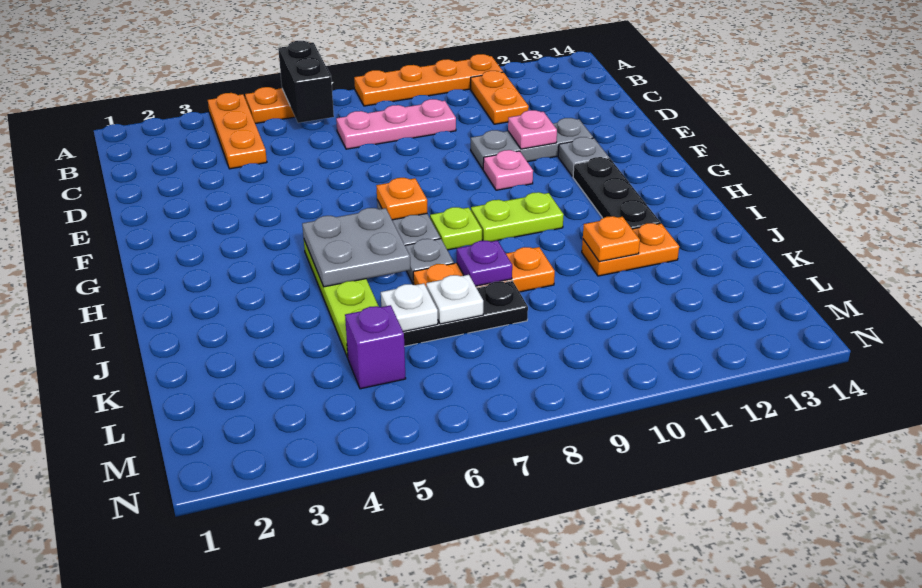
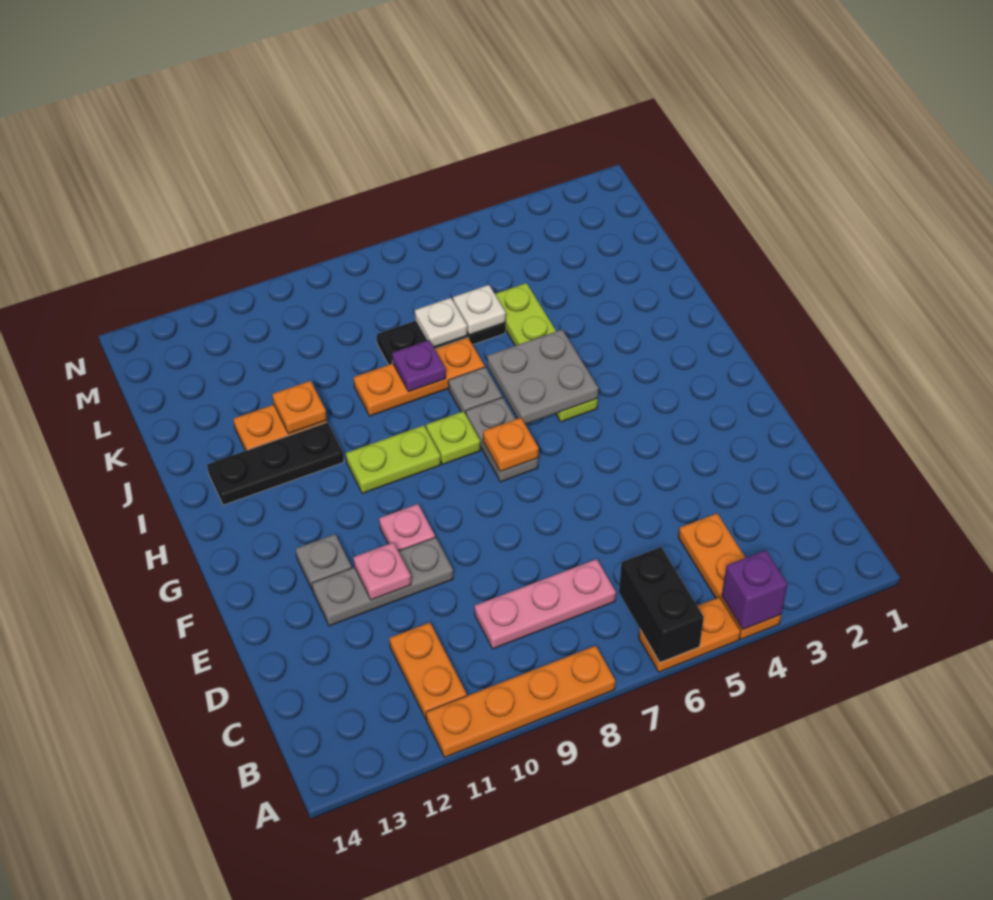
black 1x3 plate [573,157,660,229] -> black 1x3 plate turned to [207,422,344,505]
purple 1x1 brick [345,305,406,389] -> purple 1x1 brick moved to [722,550,787,630]

